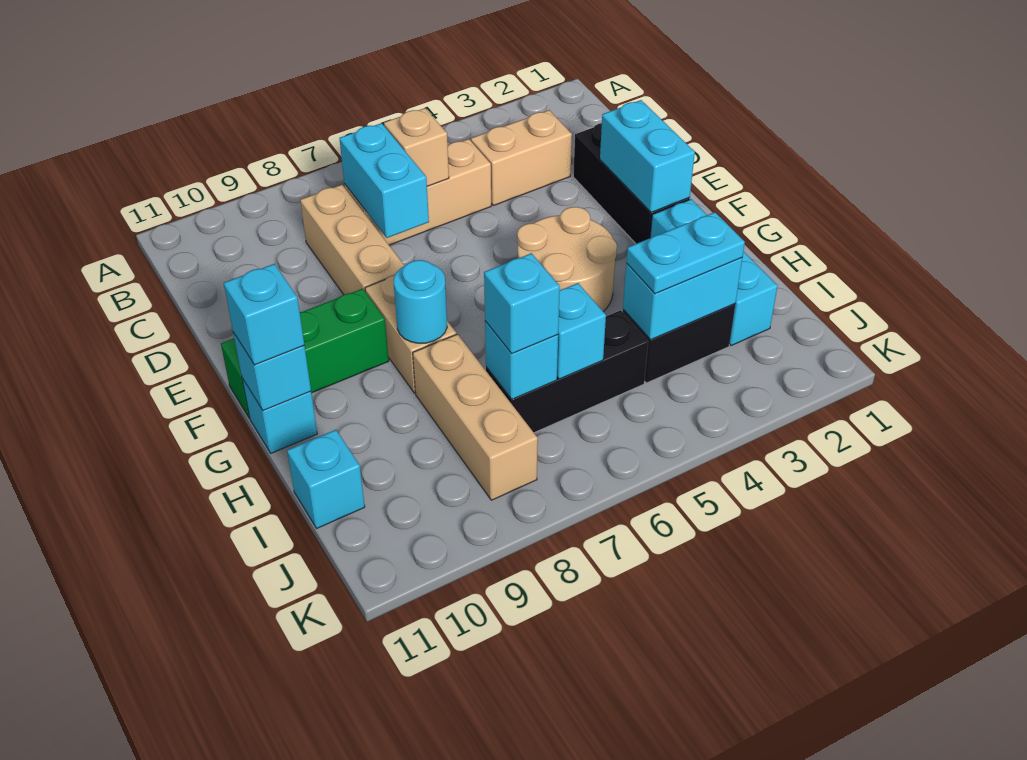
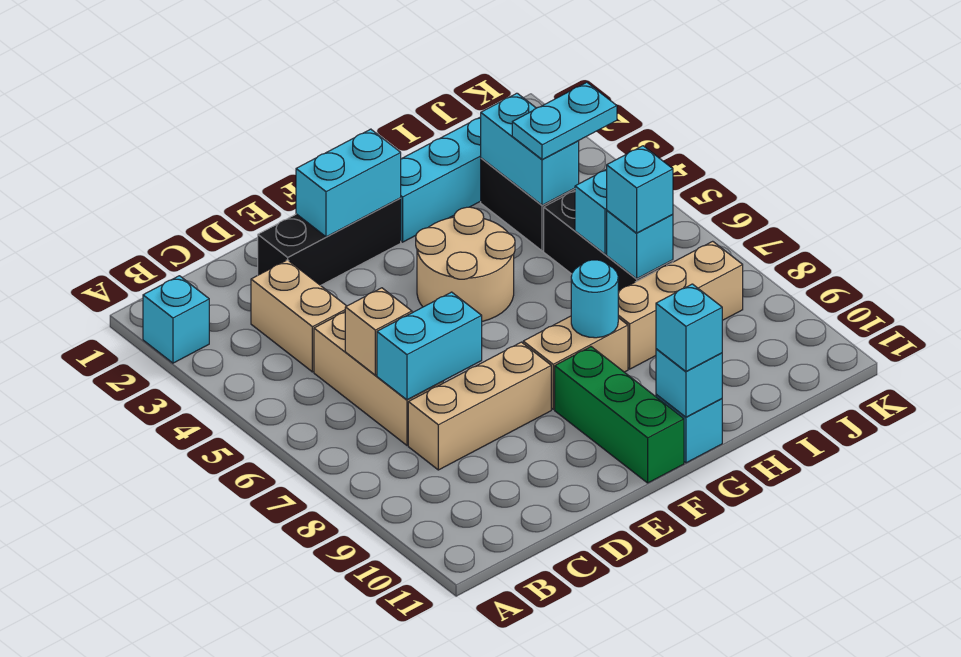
cyan 1x2 plate [626,212,745,294] -> cyan 1x2 plate turned to [512,82,617,160]
cyan 1x1 brick [287,430,365,528] -> cyan 1x1 brick moved to [143,276,209,363]

